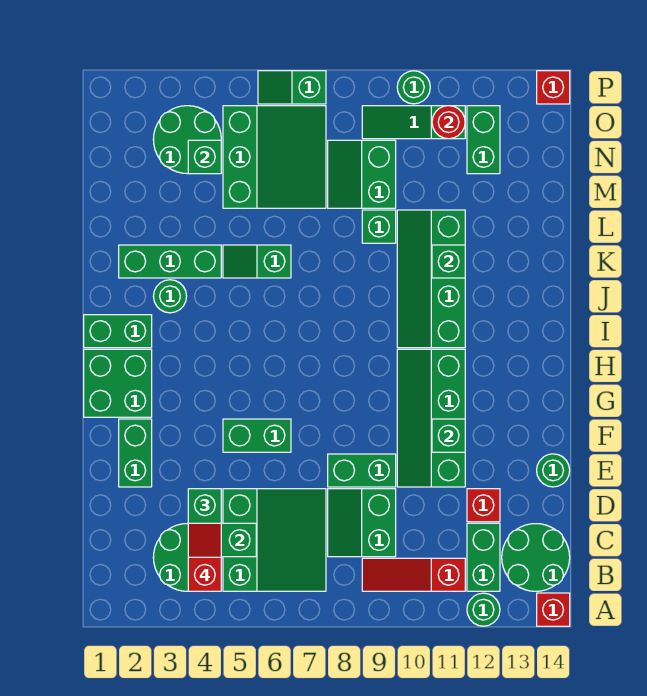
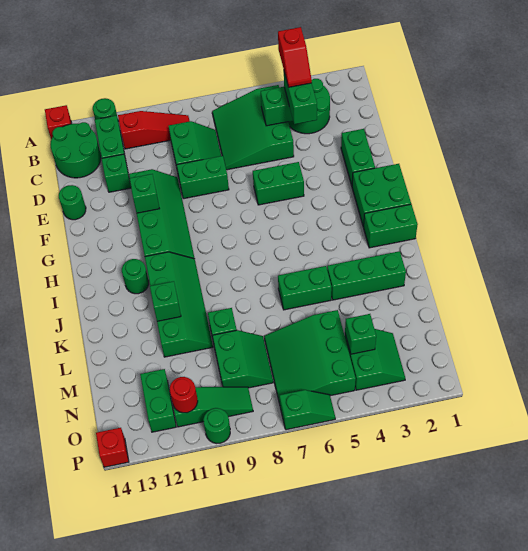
red 1x1 brick [467,489,500,522] -> green 1x1 brick [102,154,131,192]
green 1x1 round brick [153,280,187,313] -> green 1x1 round brick moved to [122,259,149,294]
green 1x2 slope [223,245,291,278] -> green 1x2 brick [278,266,332,310]
green 2x2 round brick [153,106,221,174] -> green 2x2 slope [345,329,405,390]

